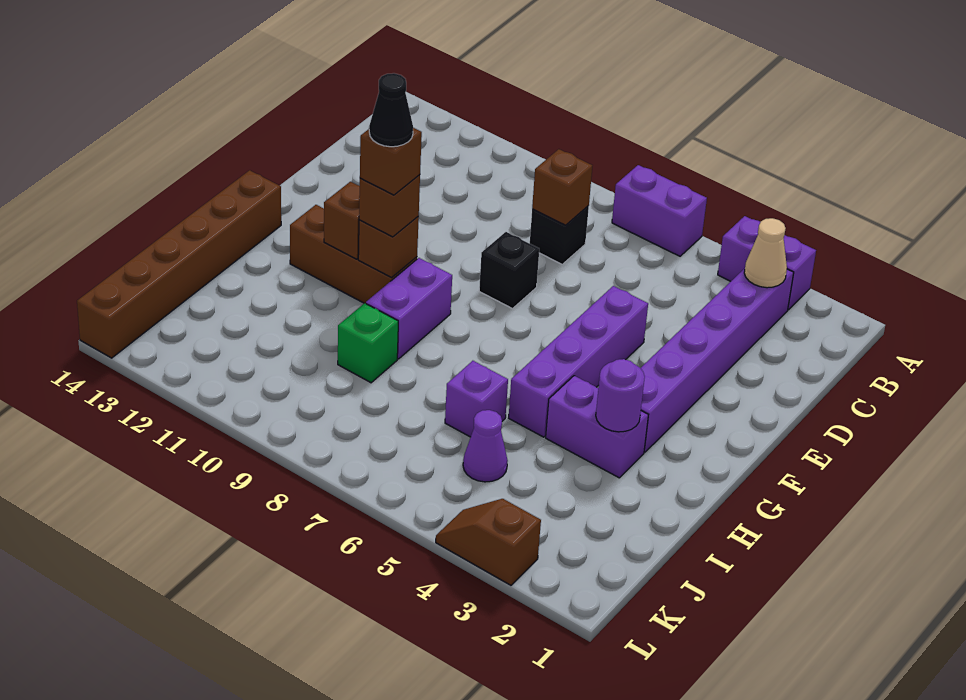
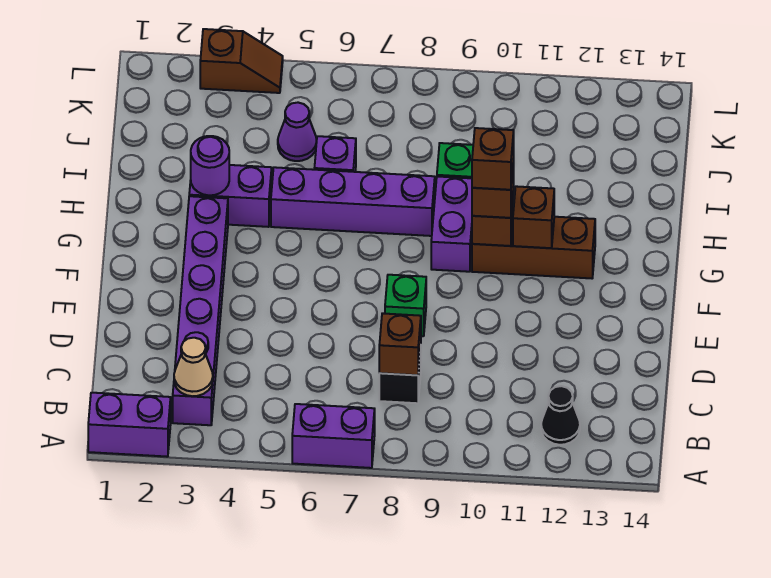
purple 1x2 brick [718,216,816,310] -> purple 1x2 brick moved to [88,393,171,457]
purple 1x4 brick [509,286,648,437] -> purple 1x4 brick turned to [271,167,435,236]
black 1x1 brick [479,232,539,309] -> green 1x1 brick [385,275,426,336]
black 1x1 cone [369,73,413,147] -> black 1x1 cone moved to [541,386,580,445]
brown 1x6 brick [77,170,281,358] -> none

